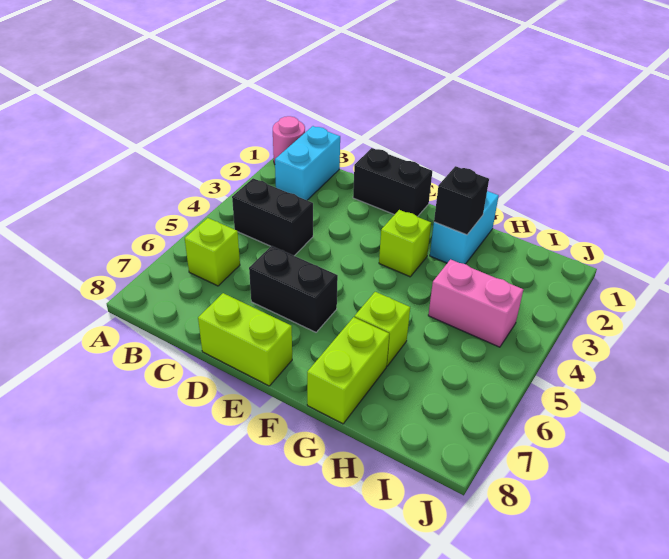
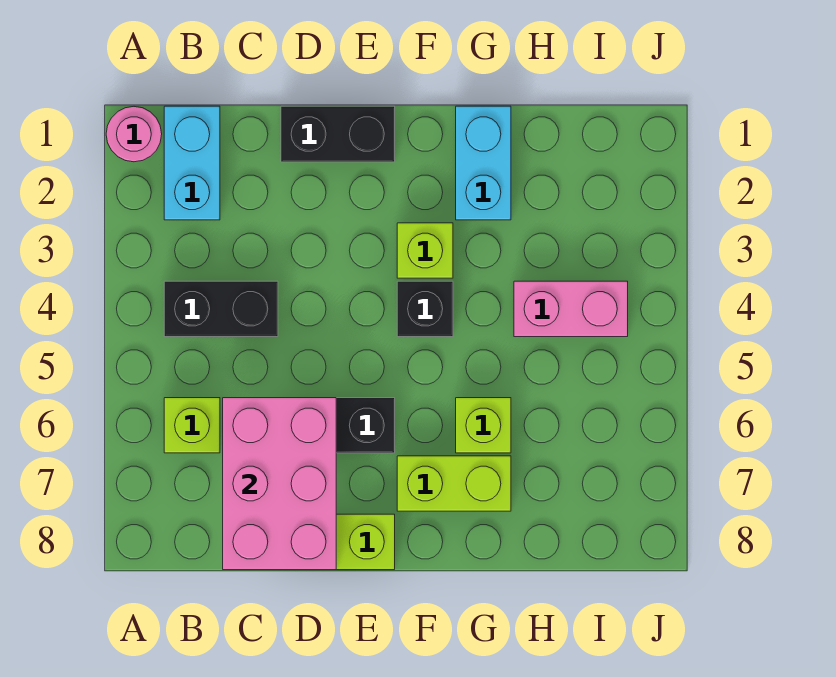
none -> pink 2x3 brick [223,398,336,570]
black 1x1 brick [434,166,489,235] -> black 1x1 brick moved to [397,281,453,337]
lime 1x2 brick [307,317,389,424] -> lime 1x2 brick turned to [397,456,511,511]

